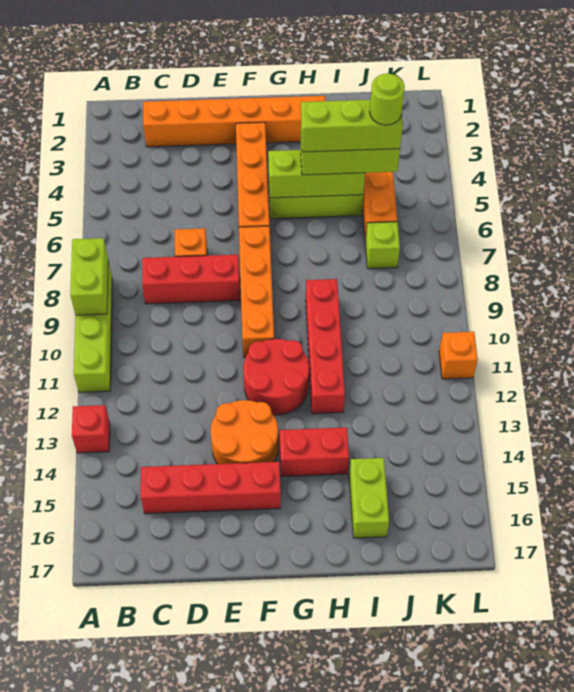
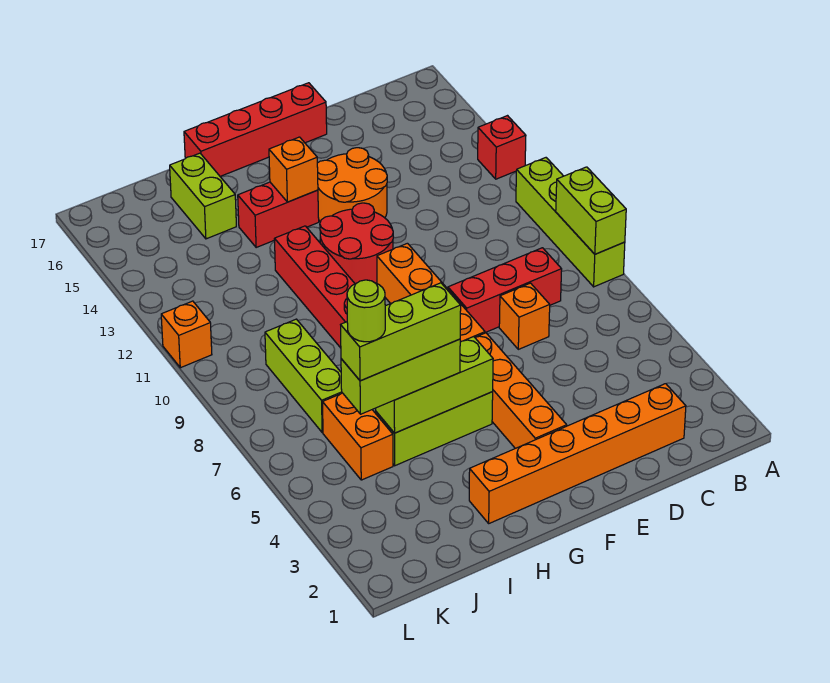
red 1x4 brick [141,462,281,514] -> red 1x4 brick moved to [184,83,327,176]
none -> orange 1x1 brick [269,137,318,202]
lime 1x1 brick [365,222,400,269] -> lime 1x3 brick [265,319,342,432]

